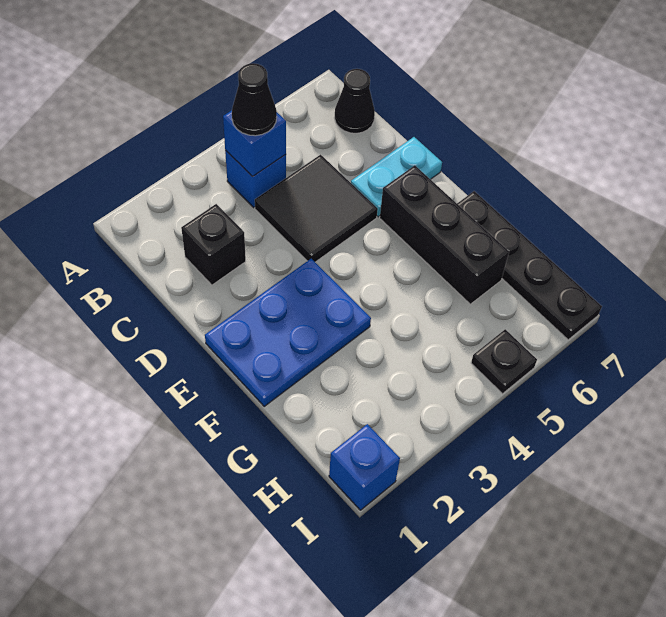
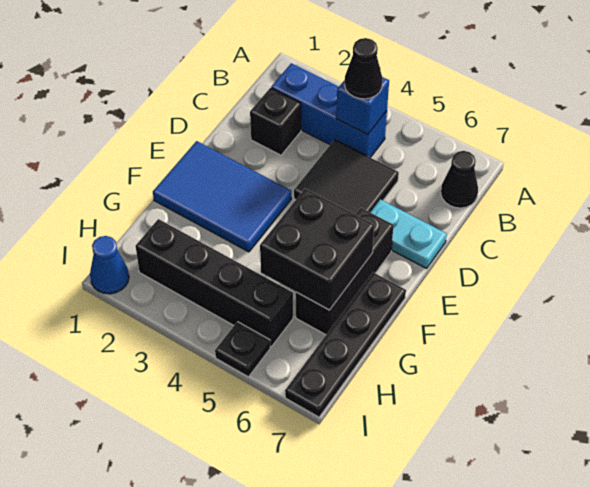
blue 1x1 brick [225,150,286,207] -> blue 1x3 brick [271,63,387,157]
blue 2x3 plate [205,259,371,406] -> blue 2x3 tile [153,141,291,252]
none -> black 2x2 brick [260,189,374,310]
none -> black 1x4 brick [136,219,293,347]
blue 1x1 brick [329,424,400,510] -> blue 1x1 cone [90,236,129,294]

